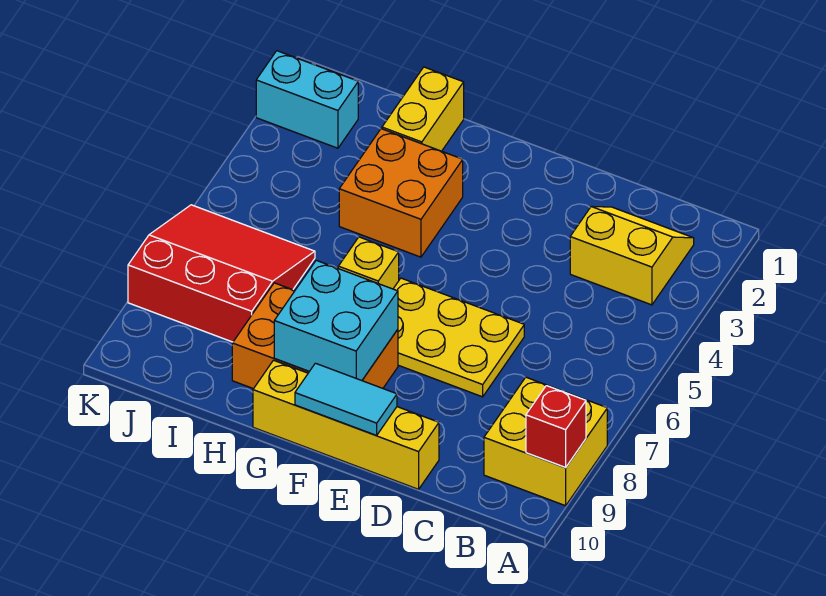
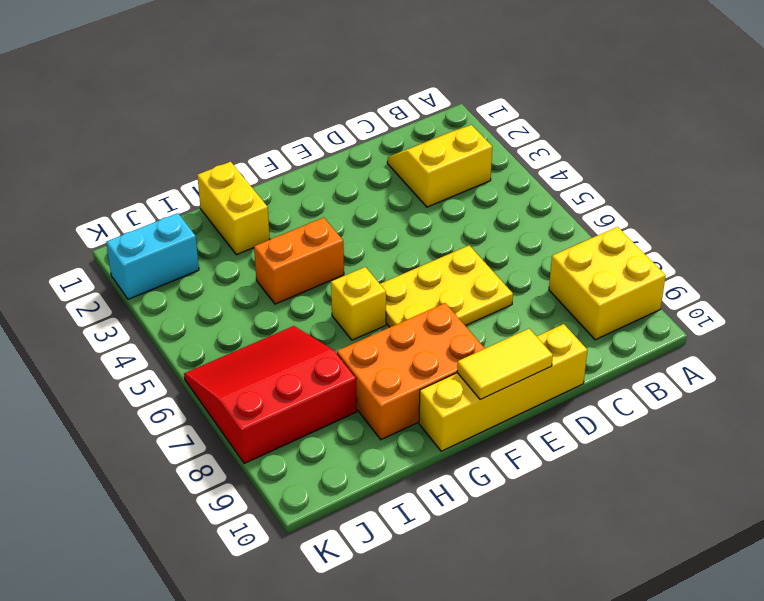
red 1x1 brick [526,386,586,468] -> none
cyan 1x2 tile [295,363,397,435] -> yellow 1x2 tile [457,329,553,400]
cyan 2x2 brick [274,260,398,381] -> none
orange 2x2 brick [339,129,463,257] -> orange 1x2 brick [254,218,344,304]

